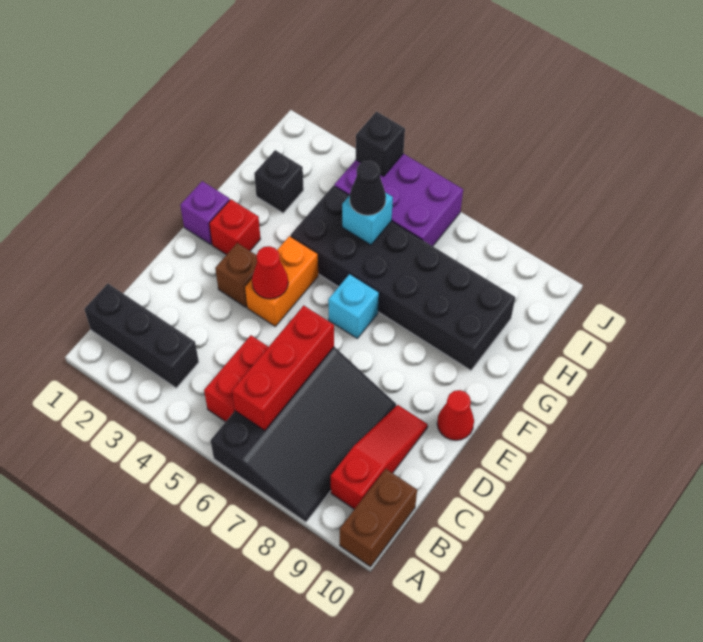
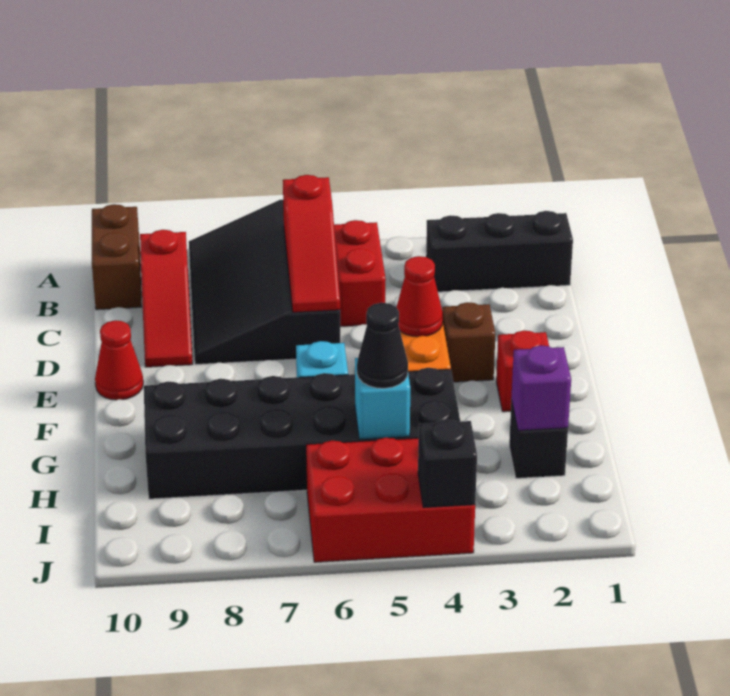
red 1x3 brick [232,306,334,430] -> red 1x3 slope [283,175,340,312]
purple 1x1 brick [180,181,230,245] -> purple 1x1 brick moved to [511,345,571,431]
purple 2x3 brick [334,154,463,246] -> red 2x3 brick [306,438,475,562]

